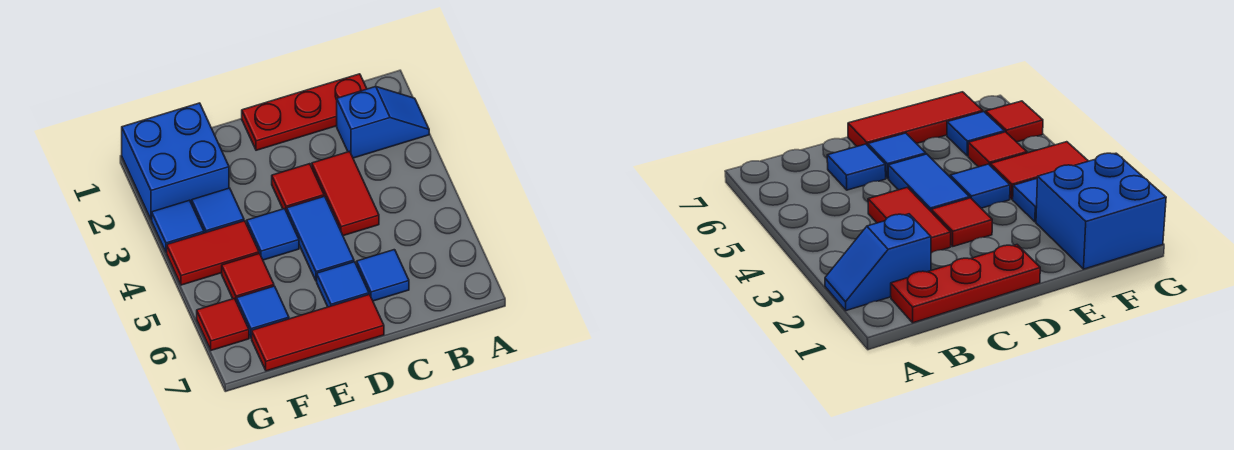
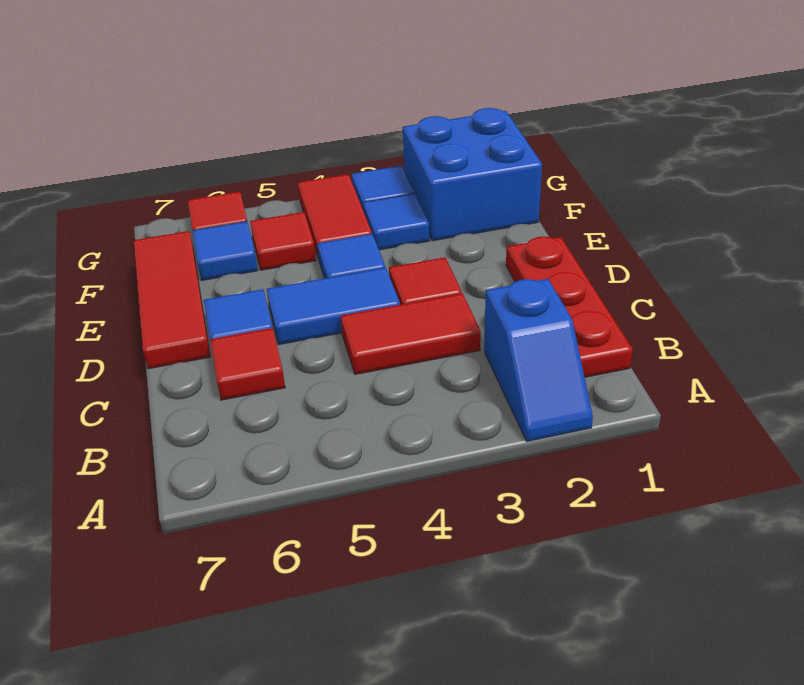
blue 1x1 tile [357,250,409,301] -> red 1x1 tile [210,328,285,400]

